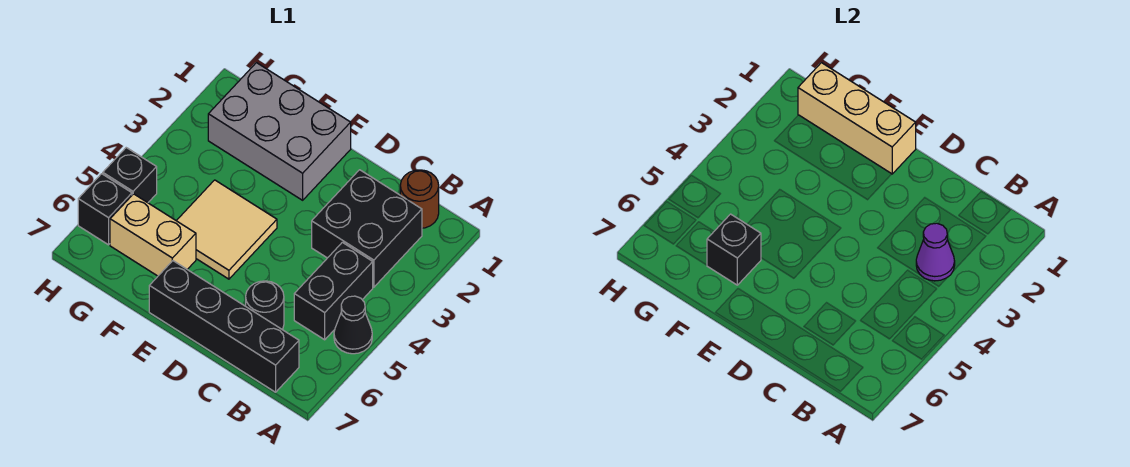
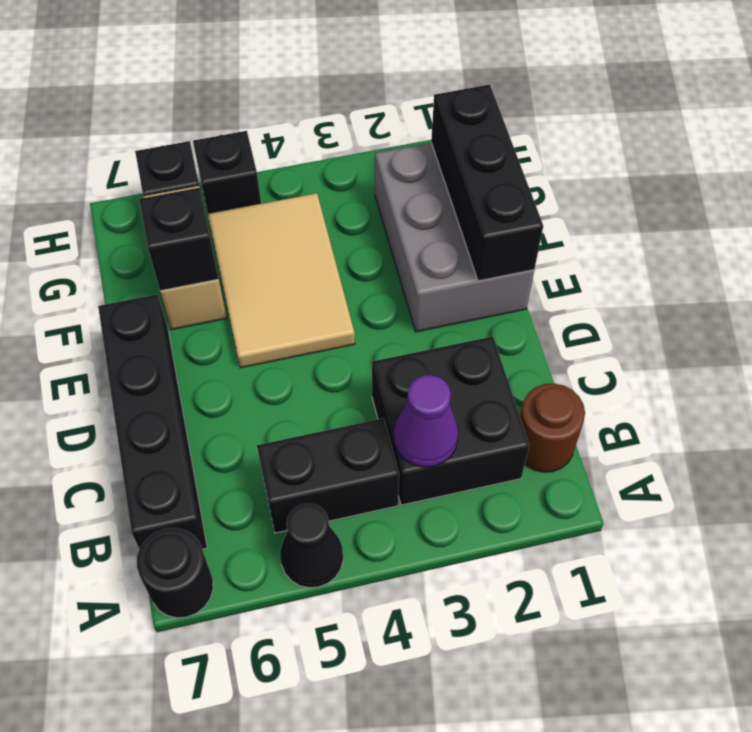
black 1x1 round brick [246,281,284,330] -> black 1x1 round brick moved to [137,528,213,618]
tan 1x3 brick [798,63,916,174] -> black 1x3 brick [431,85,543,281]
tan 2x2 tile [177,180,277,279] -> tan 2x3 tile [208,193,355,368]

